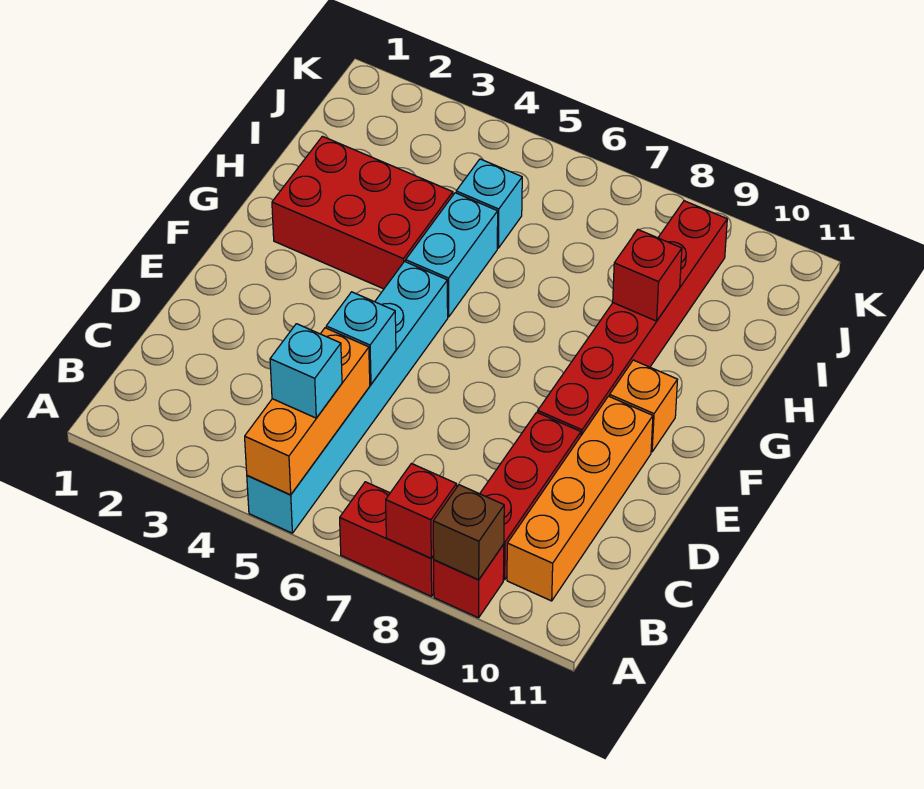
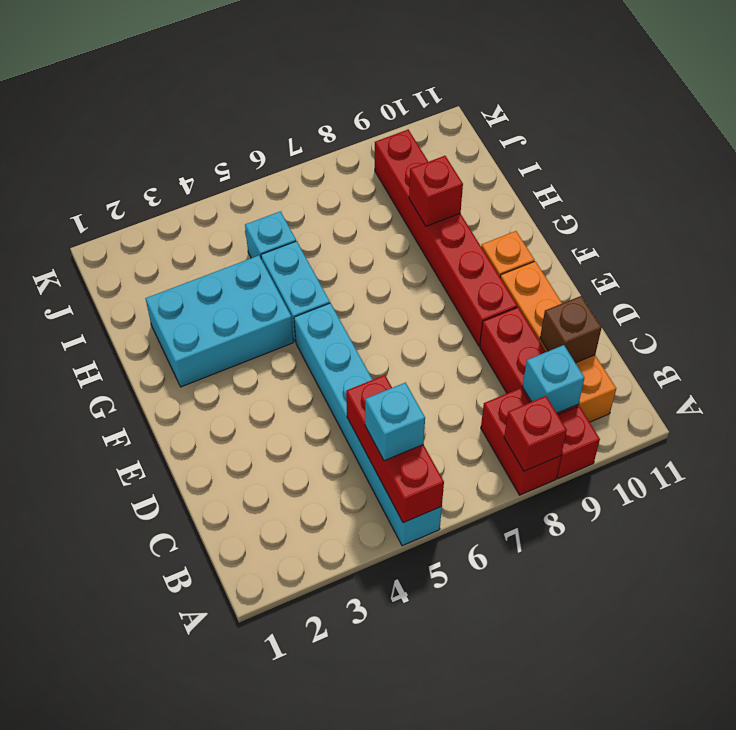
orange 1x3 brick [245,328,370,495] -> red 1x3 brick [346,375,444,523]
red 1x2 brick [340,482,434,596] -> red 1x2 brick turned to [481,388,561,495]
brown 1x1 brick [433,485,504,580] -> brown 1x1 brick moved to [540,296,602,363]
cyan 1x1 brick [326,292,396,384] -> cyan 1x1 brick moved to [522,345,584,413]
red 2x3 brick [272,136,453,289] -> cyan 2x3 brick [145,256,293,387]

